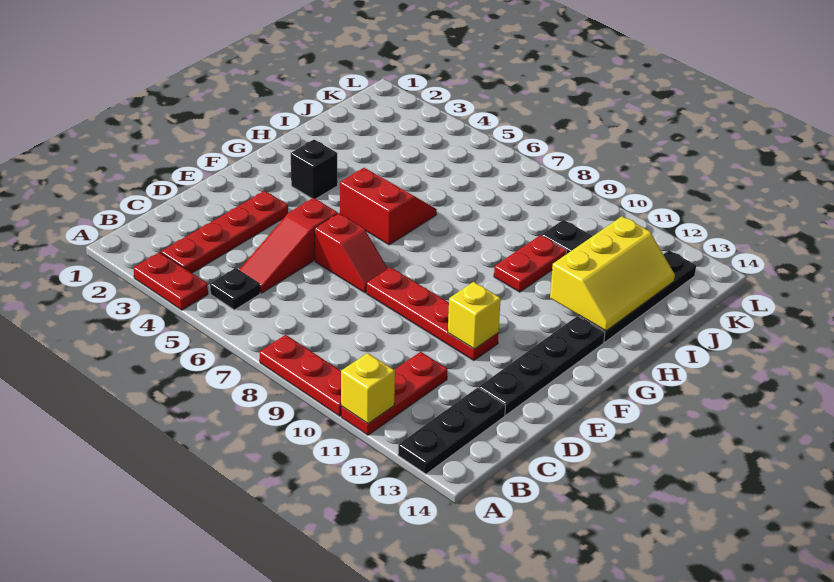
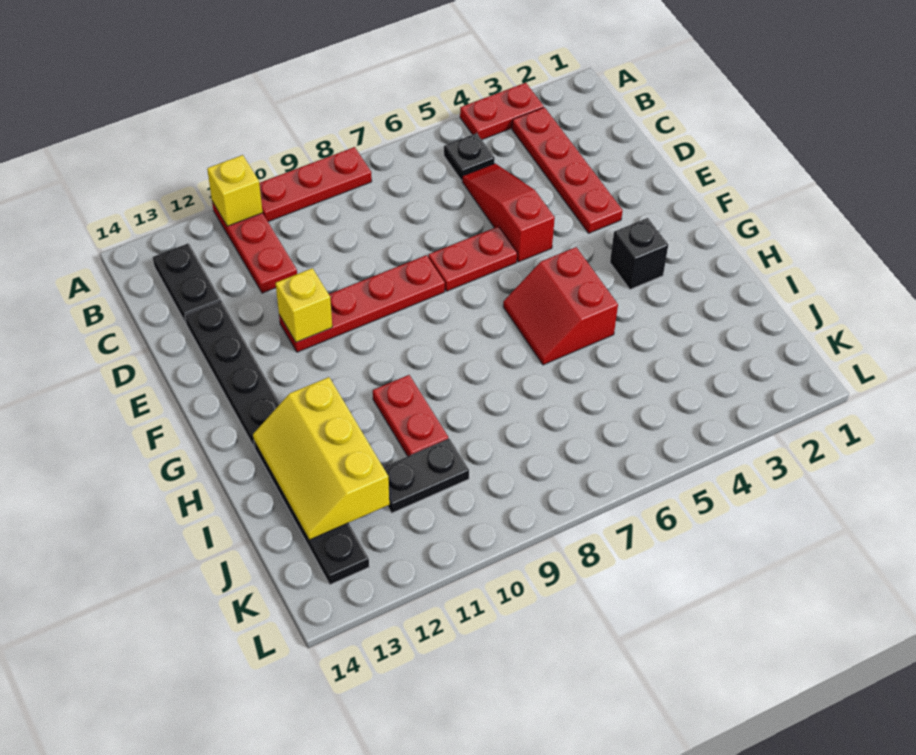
black 1x3 plate [398,388,506,474] -> black 1x2 plate [153,243,221,323]
red 1x2 slope [314,213,388,293] -> red 1x2 plate [428,226,517,291]
red 2x2 slope [340,168,437,245] -> red 2x2 slope turned to [503,247,618,365]

